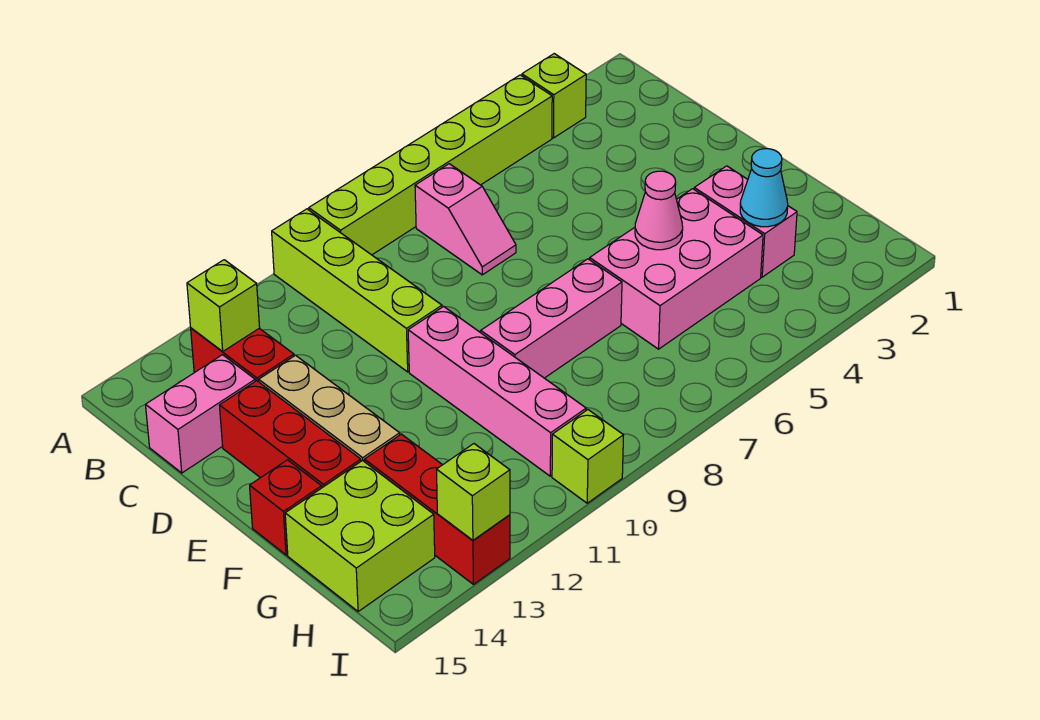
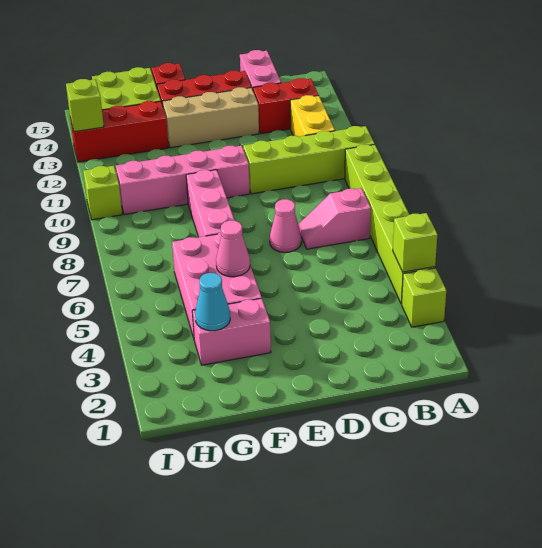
none -> yellow 1x2 brick [290,95,335,137]
lime 1x1 brick [187,260,260,352] -> lime 1x1 brick moved to [393,213,437,272]
none -> pink 1x1 cone [270,199,302,252]

